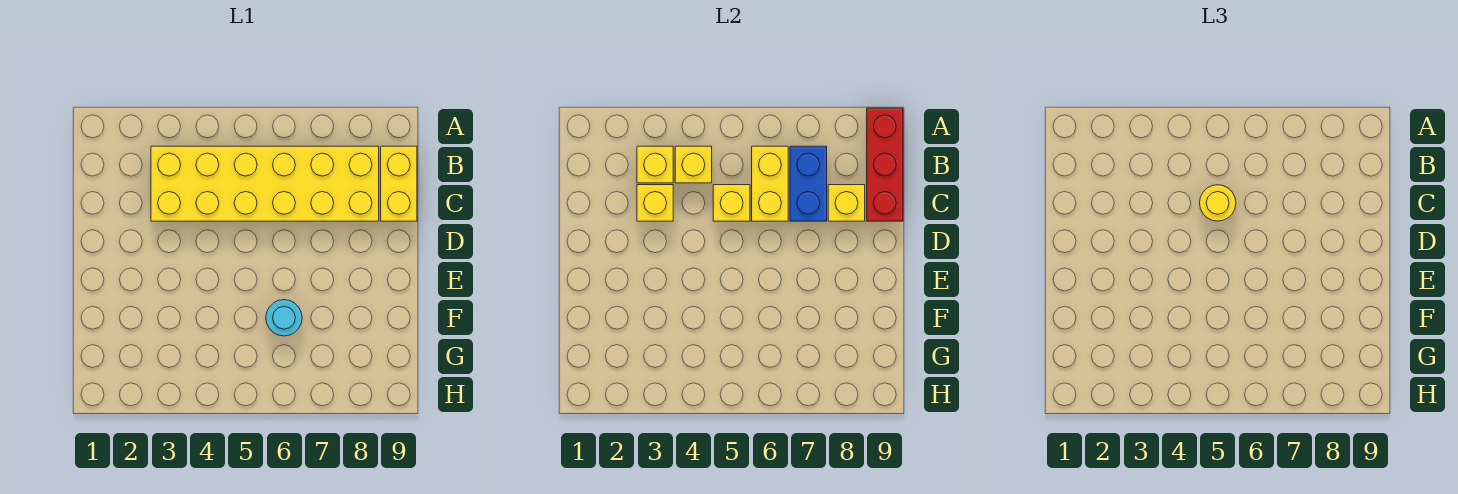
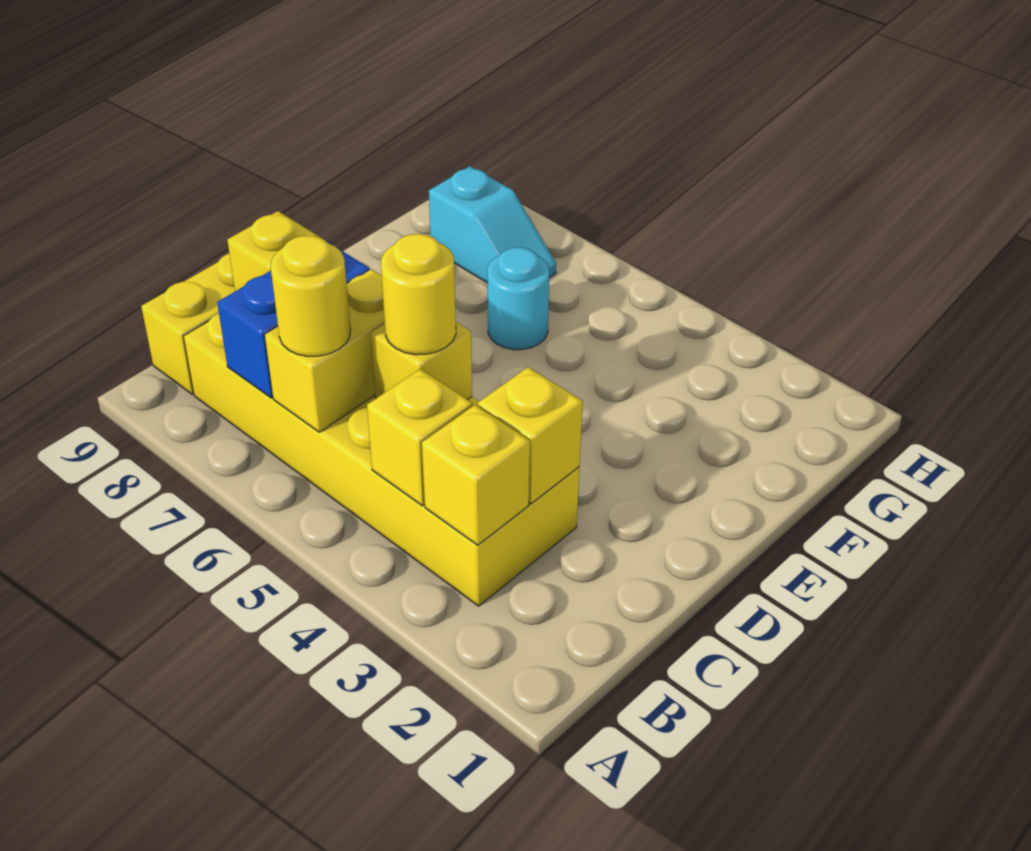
red 1x3 brick [867,108,903,221] -> none
none -> yellow 1x1 round brick [271,235,351,356]
none -> cyan 1x2 slope [429,166,556,283]

